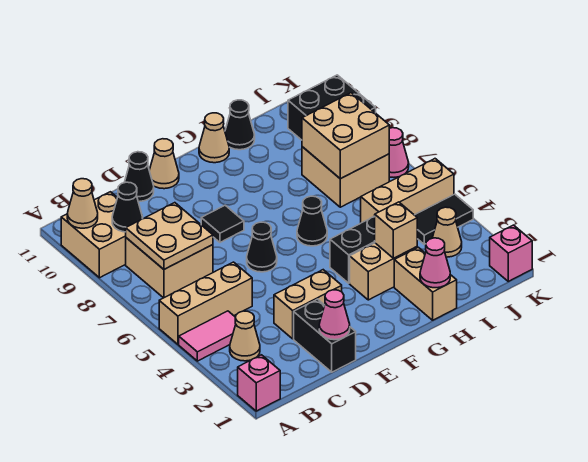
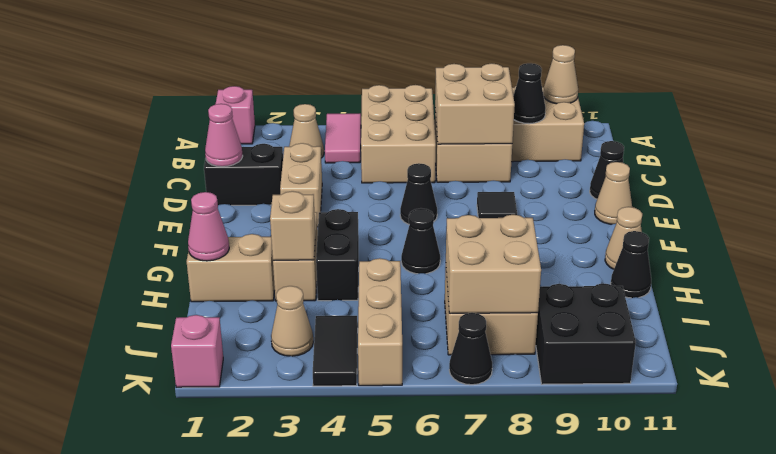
tan 1x3 brick [159,262,252,344] -> tan 2x3 brick [361,85,436,183]
tan 2x2 plate [126,203,213,269] -> tan 2x2 brick [435,63,515,144]
pink 1x1 cone [389,128,409,177] -> black 1x1 cone [449,313,492,385]

